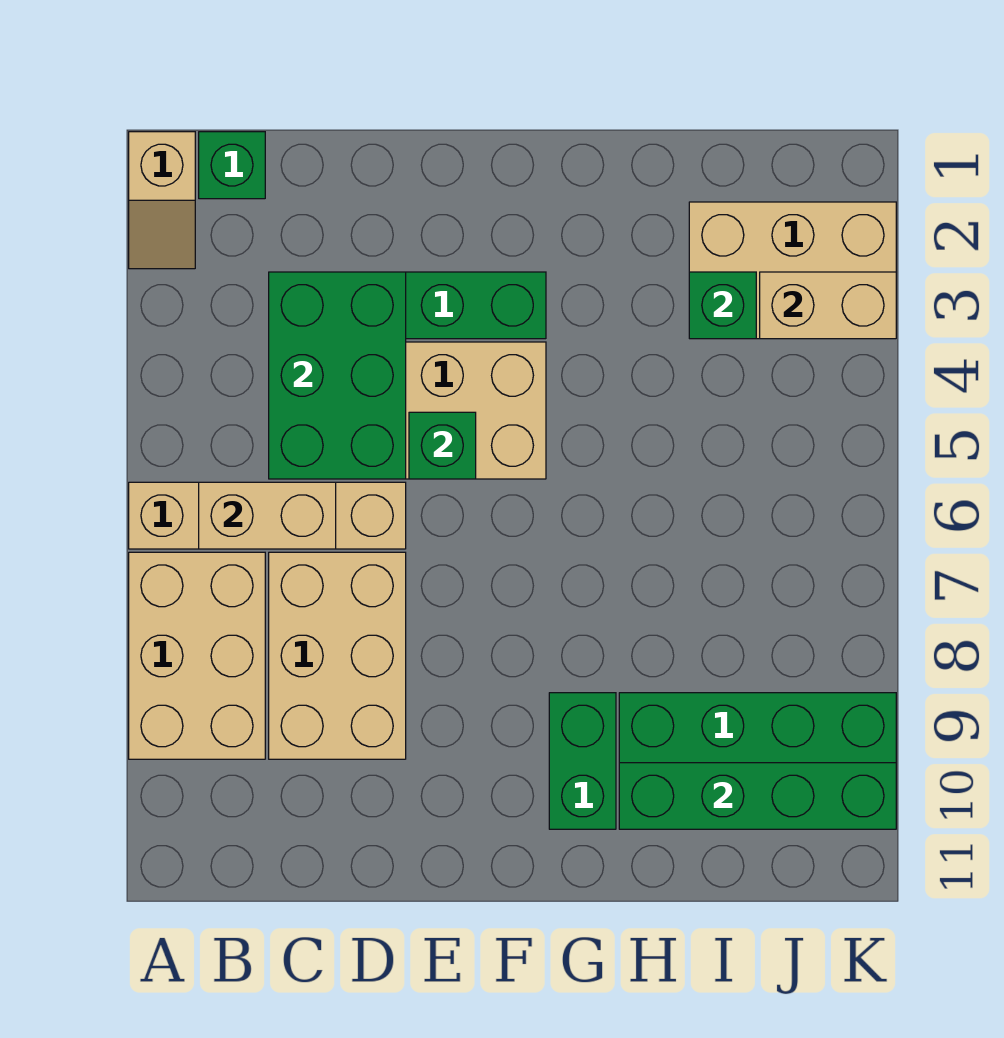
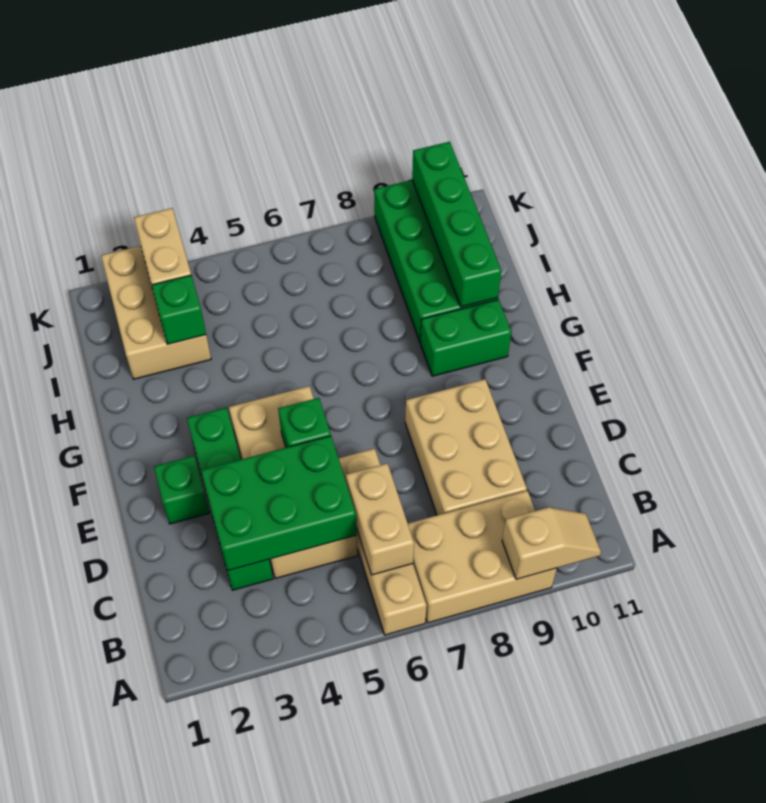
tan 1x2 slope [129,132,195,269] -> tan 1x2 slope moved to [502,507,601,579]
green 1x1 brick [199,132,265,199] -> green 1x1 brick moved to [154,456,209,524]
tan 2x3 brick [269,552,406,759] -> tan 2x3 brick turned to [405,379,527,515]

